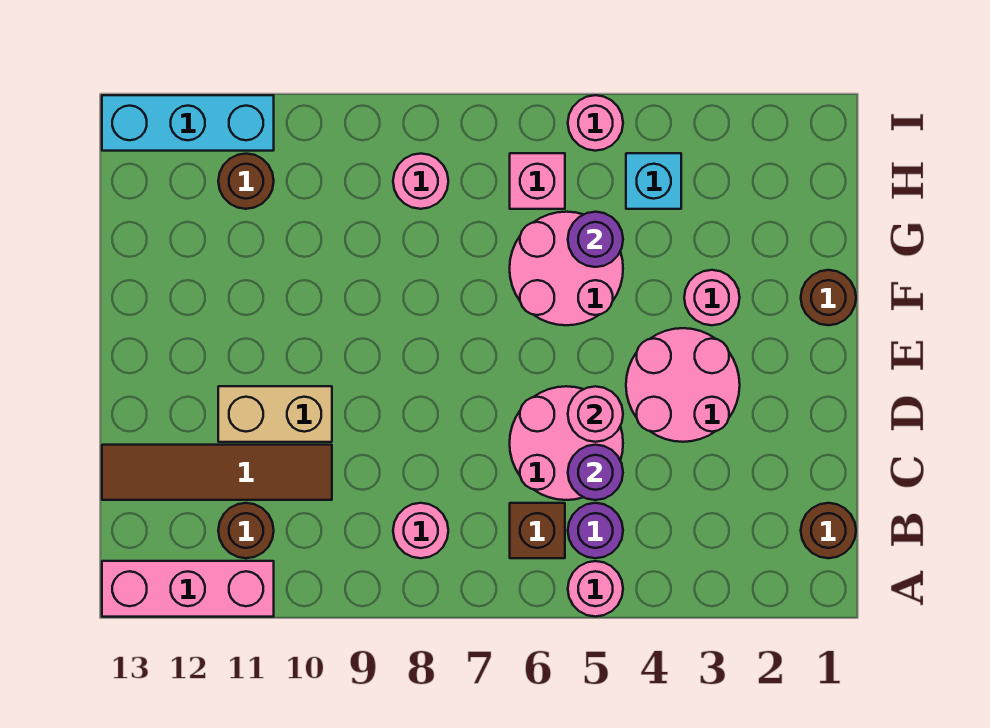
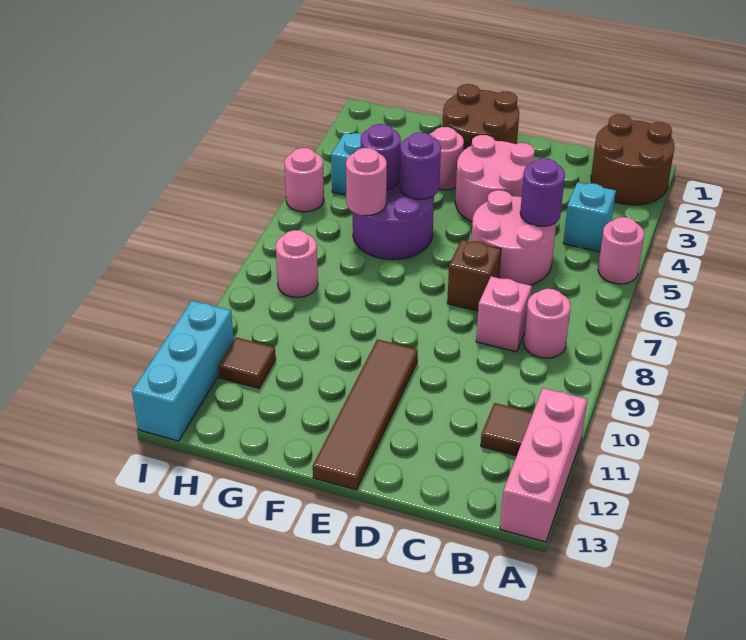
brown 1x1 round brick [801,503,856,558] -> brown 2x2 round brick [591,114,675,205]
none -> cyan 1x1 brick [563,182,616,252]
purple 1x1 round brick [568,503,623,558] -> purple 1x1 round brick moved to [400,132,441,199]
brown 1x1 brick [510,503,565,558] -> brown 1x1 brick moved to [447,240,501,311]
brown 1x1 round brick [218,503,274,558] -> brown 1x1 tile [481,403,533,456]
brown 1x4 tile [102,445,332,500] -> brown 1x4 tile moved to [313,339,418,490]
pink 1x1 round brick [568,386,623,442] -> pink 1x1 round brick moved to [346,148,387,215]
tan 1x2 brick [218,386,332,442] -> none
brown 1x1 round brick [801,270,856,325] -> brown 2x2 round brick [442,84,519,151]
pink 2x2 round brick [510,212,623,325] -> purple 2x2 round brick [353,181,434,260]
pink 1x1 brick [510,153,565,209] -> pink 1x1 brick moved to [476,276,532,352]
brown 1x1 round brick [218,154,274,209] -> brown 1x1 tile [218,337,276,388]

